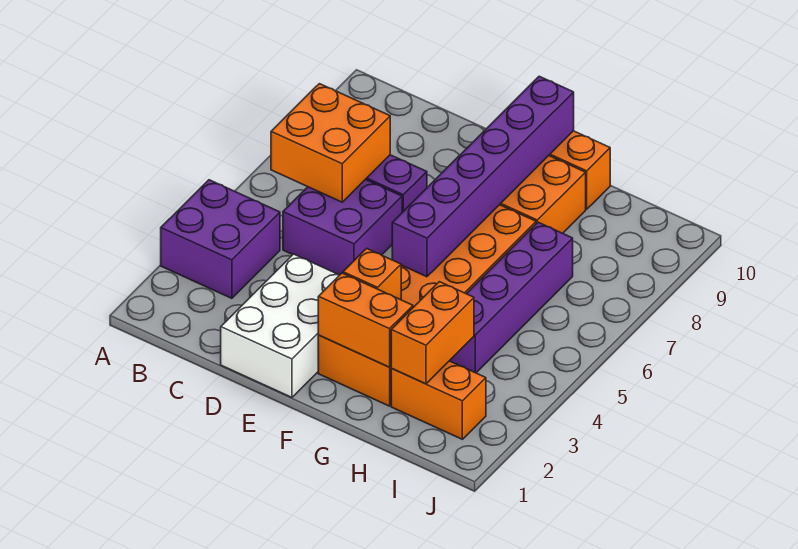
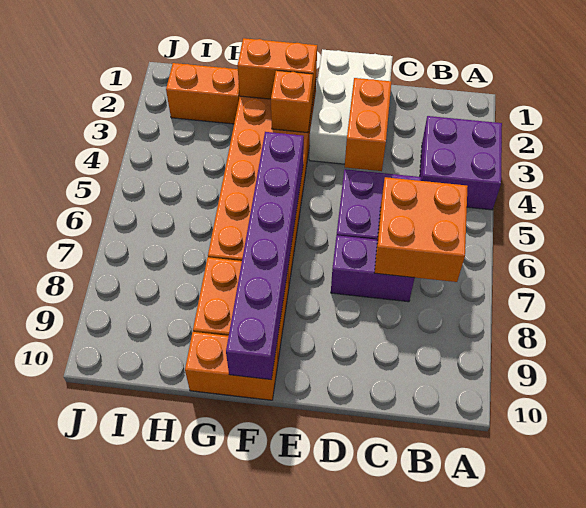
orange 1x2 brick [391,282,474,384] -> orange 1x2 brick moved to [345,78,391,171]
purple 1x4 brick [450,222,573,373] -> none

